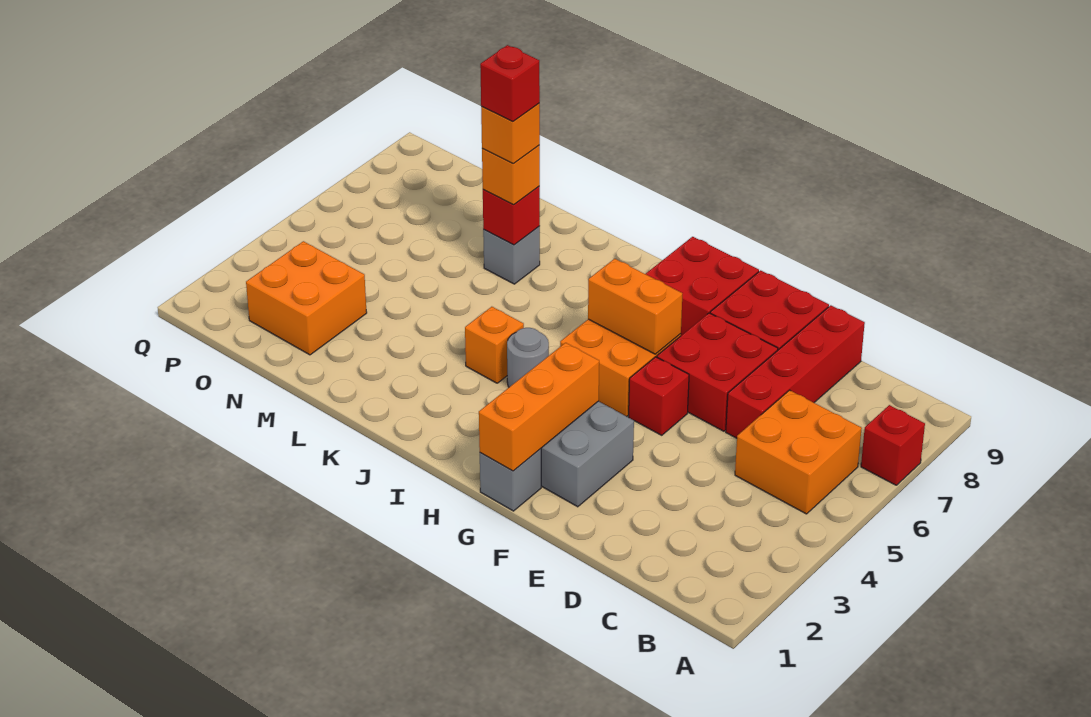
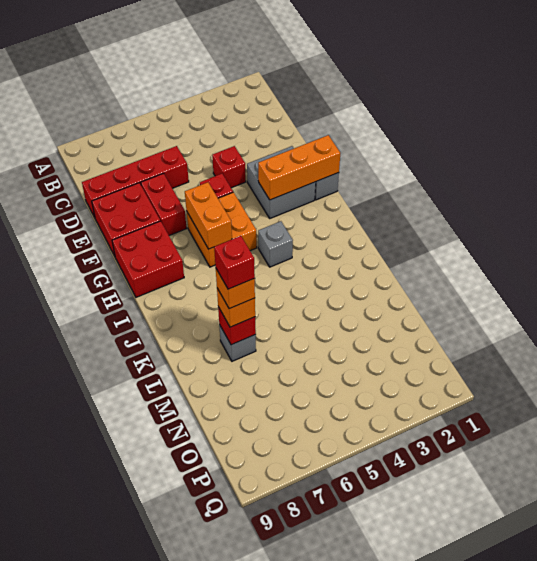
red 1x1 brick [861,405,925,485] -> red 1x1 brick moved to [212,146,246,188]
orange 2x2 brick [735,390,862,514] -> none
red 2x2 brick [657,313,778,431] -> red 1x2 brick [141,173,187,236]
grey 1x1 round brick [507,328,549,387] -> grey 1x1 brick [258,221,293,267]
orange 1x1 brick [465,307,524,383] -> none
orange 2x2 brick [246,241,367,355] -> none

